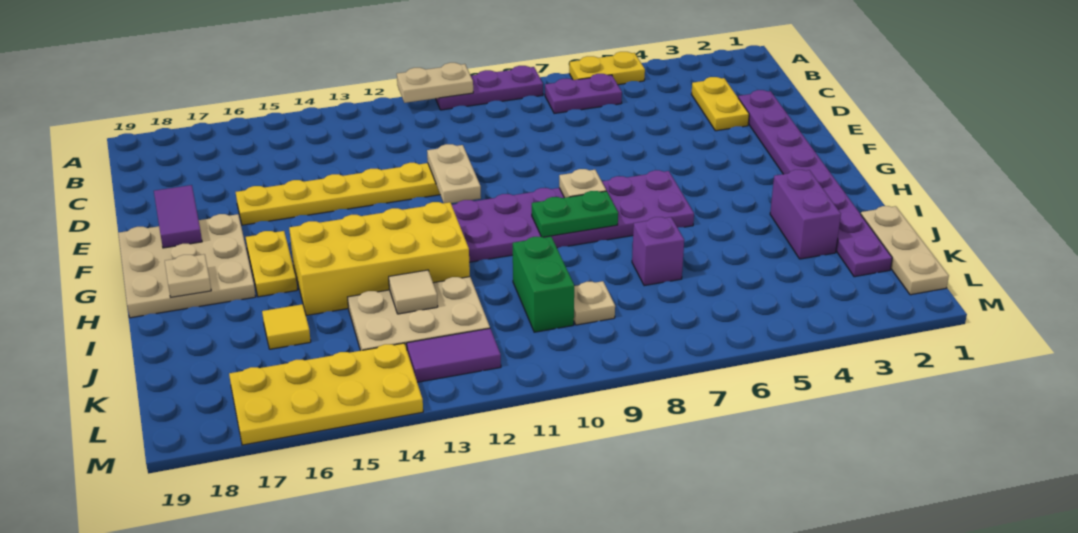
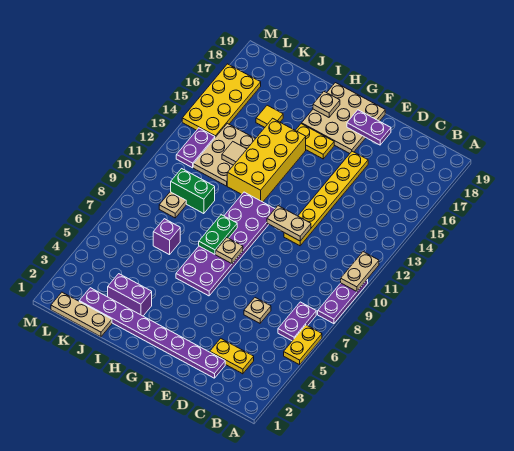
none -> tan 1x1 plate [244,298,271,323]
purple 1x2 tile [154,185,202,248] -> purple 1x2 plate [347,110,391,145]
purple 1x2 tile [407,328,501,382] -> purple 1x2 plate [176,128,215,168]

